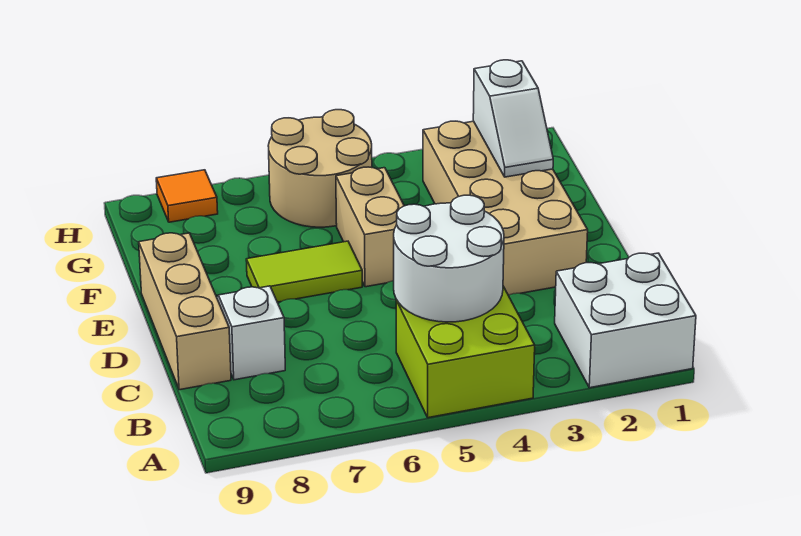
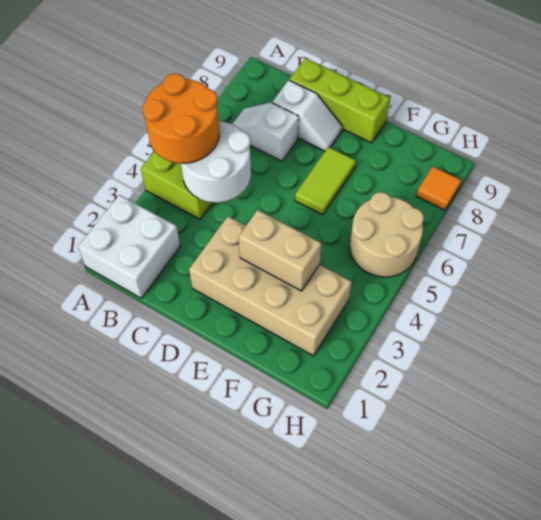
none -> orange 2x2 round brick [142,74,219,163]
tan 1x3 brick [139,233,231,390] -> lime 1x3 brick [289,58,390,143]
tan 1x2 brick [336,167,404,287] -> tan 1x2 brick moved to [239,210,321,291]
white 1x2 slope [473,60,553,177] -> white 1x2 slope moved to [232,103,299,161]

